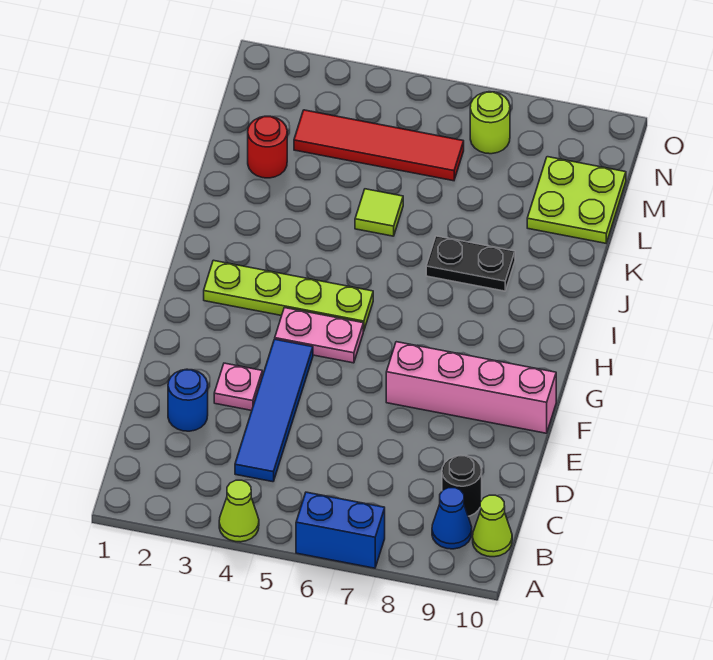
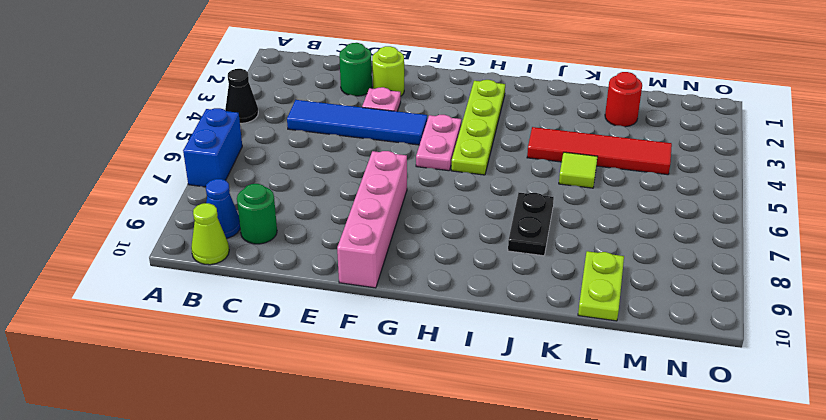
lime 1x1 cone [219,480,259,542] -> black 1x1 cone [225,69,258,123]
black 1x1 round brick [442,455,482,516] -> green 1x1 round brick [237,184,277,244]
blue 1x1 round brick [168,369,208,431] -> green 1x1 round brick [339,43,372,96]
lime 2x2 plate [527,157,626,243] -> lime 1x2 plate [578,251,624,321]
red 1x4 tile [294,110,464,181] -> red 1x4 tile turned to [527,127,672,175]
lime 1x1 round brick [470,92,510,154] -> lime 1x1 round brick moved to [372,46,404,96]

